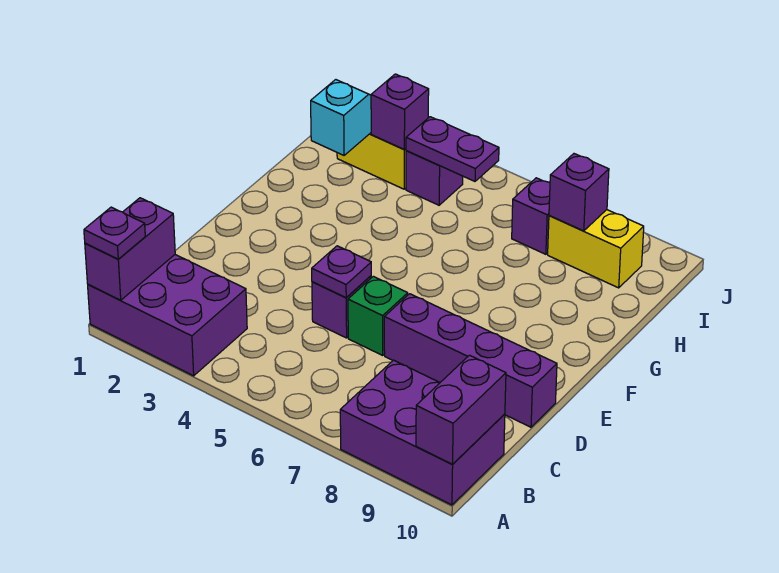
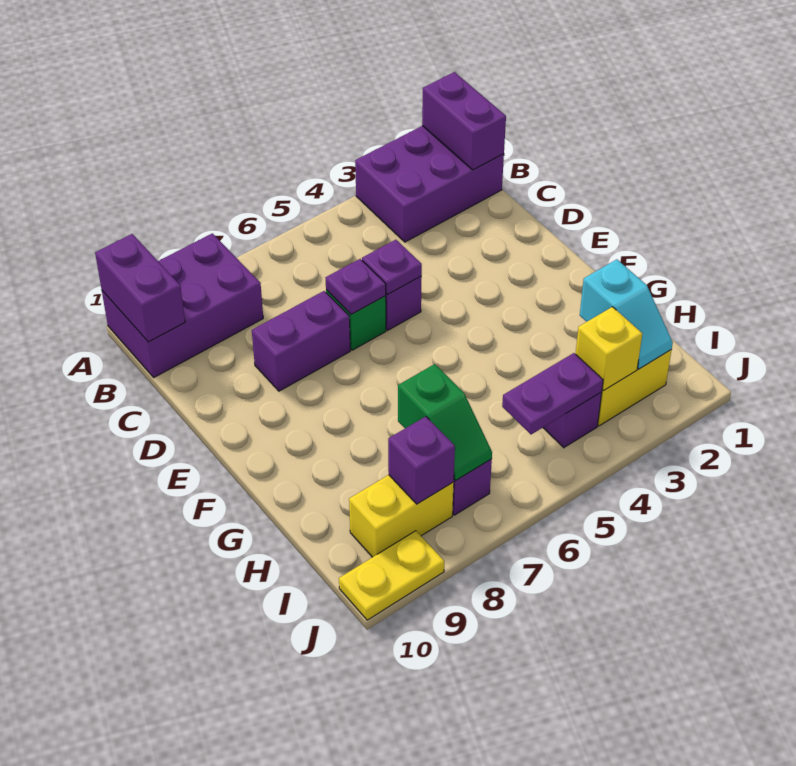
purple 1x1 plate [84,207,145,259] -> purple 1x1 plate moved to [326,259,386,315]
purple 1x4 brick [384,294,557,427] -> purple 1x2 brick [252,291,350,391]
none -> green 1x2 slope [398,364,492,481]
purple 1x1 brick [371,74,429,149] -> yellow 1x1 brick [576,307,642,391]
none -> yellow 1x2 plate [339,531,444,620]

